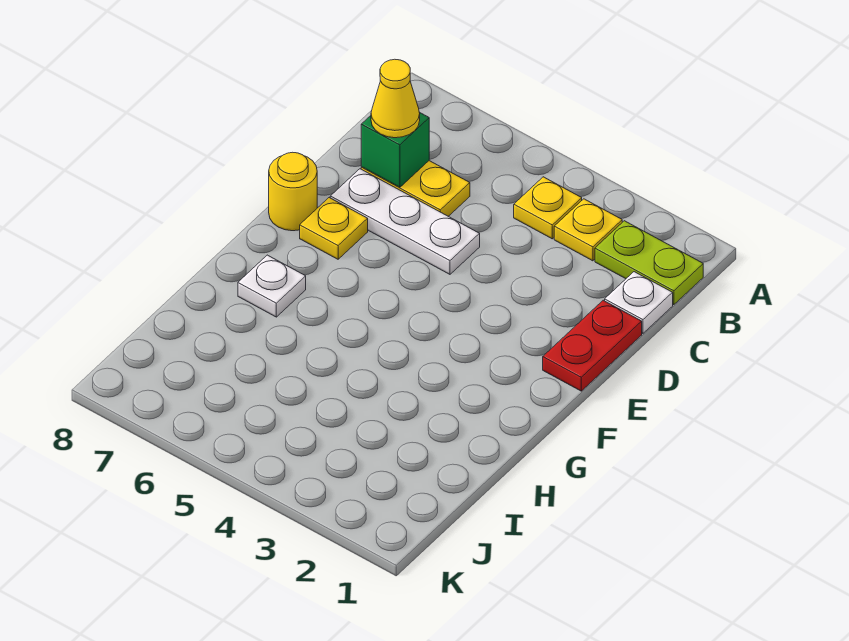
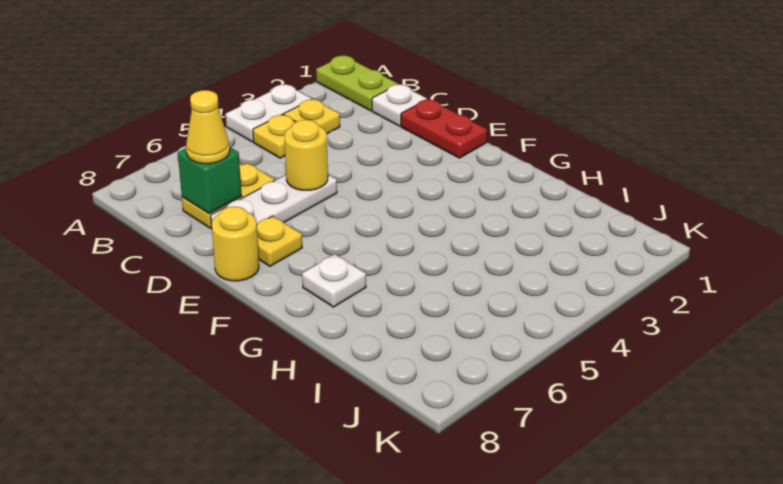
none -> white 1x2 plate [226,84,312,142]
lime 1x2 plate [595,221,703,305] -> lime 1x2 plate turned to [316,56,398,111]
none -> yellow 1x1 round brick [285,120,328,190]

